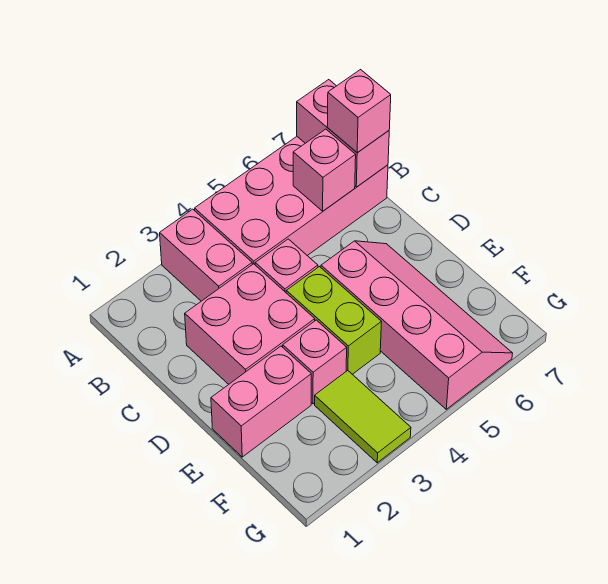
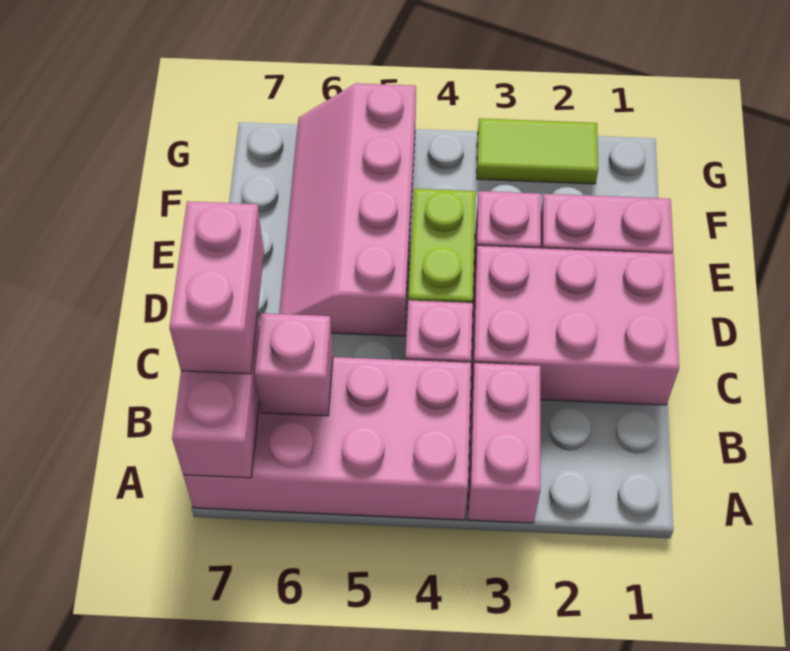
pink 1x1 brick [327,70,391,153] -> pink 1x2 brick [169,201,264,374]
pink 2x2 brick [185,264,315,384] -> pink 2x3 brick [471,246,679,405]
lime 1x2 tile [315,371,411,463] -> lime 1x2 tile turned to [477,118,598,184]

